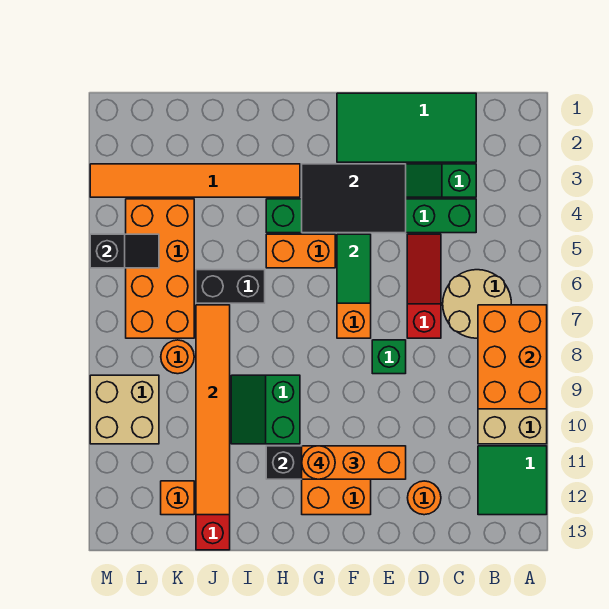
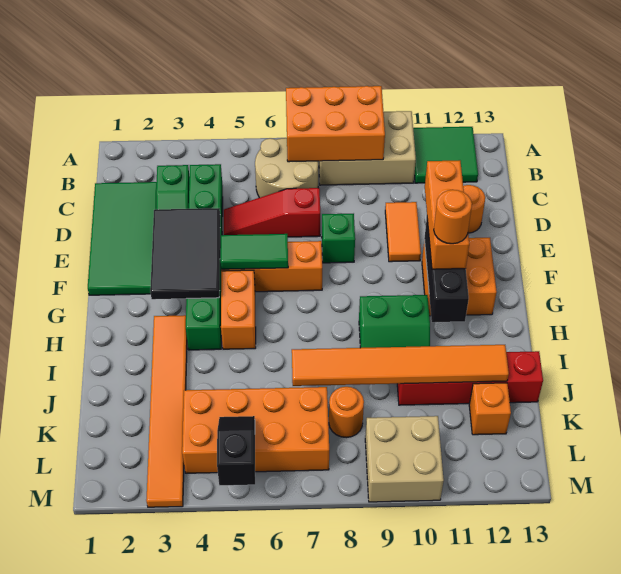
none -> orange 1x2 tile [385,202,421,262]
black 1x2 brick [196,270,265,303] -> none

